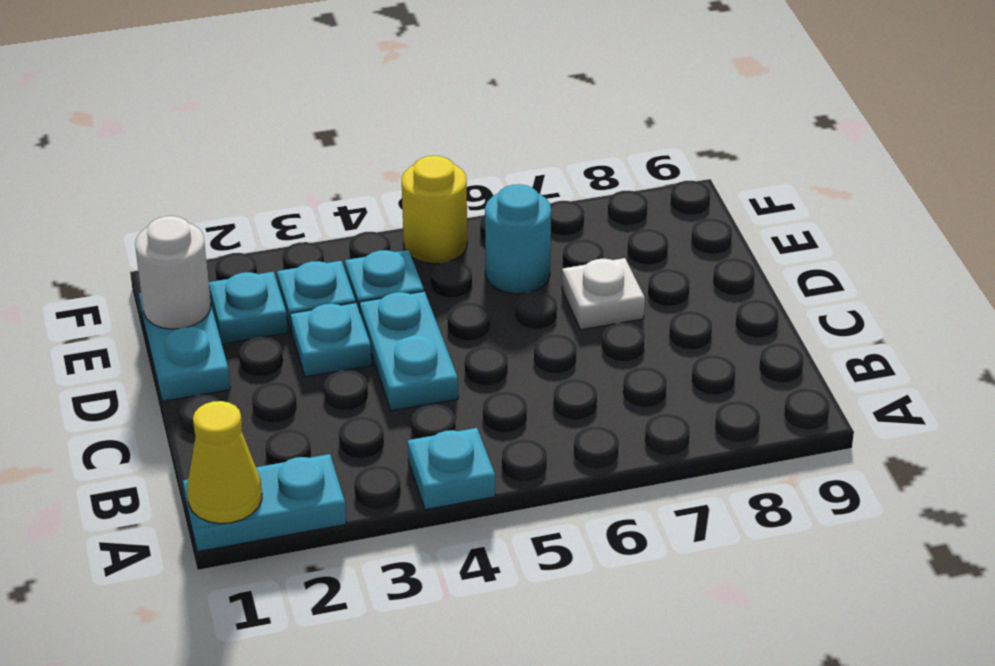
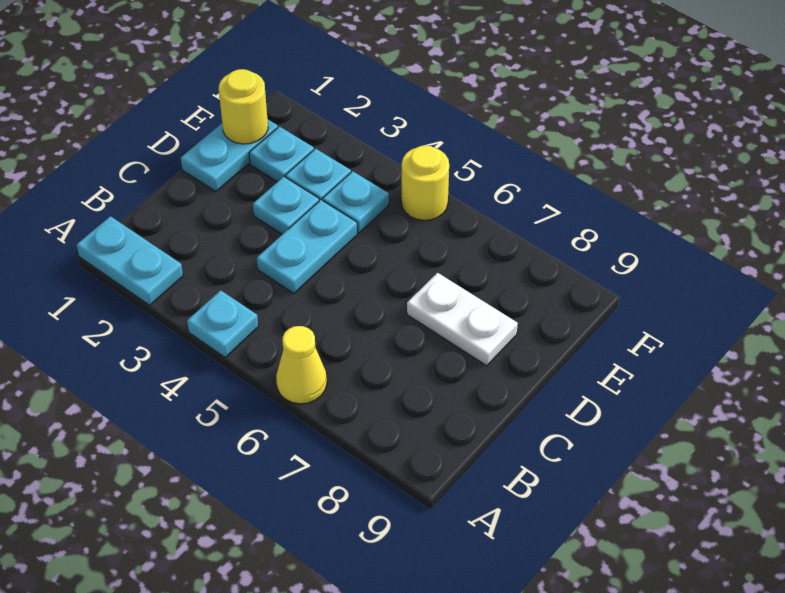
yellow 1x1 cone [187,401,262,524] -> yellow 1x1 cone moved to [276,326,327,404]
white 1x1 plate [562,258,645,330] -> white 1x2 plate [407,273,518,366]
white 1x1 round brick [135,216,211,329] -> yellow 1x1 round brick [219,69,268,144]
cyan 1x1 round brick [485,184,551,294] -> none

